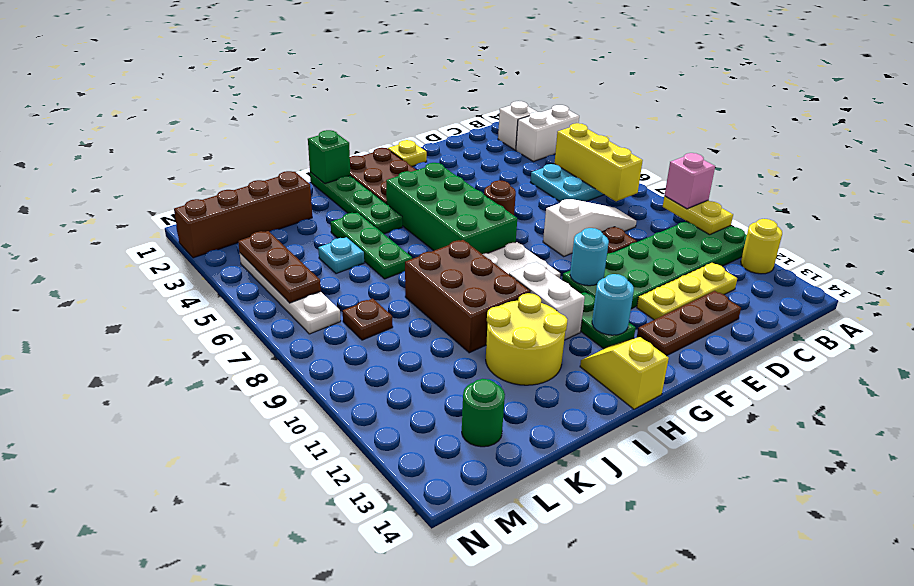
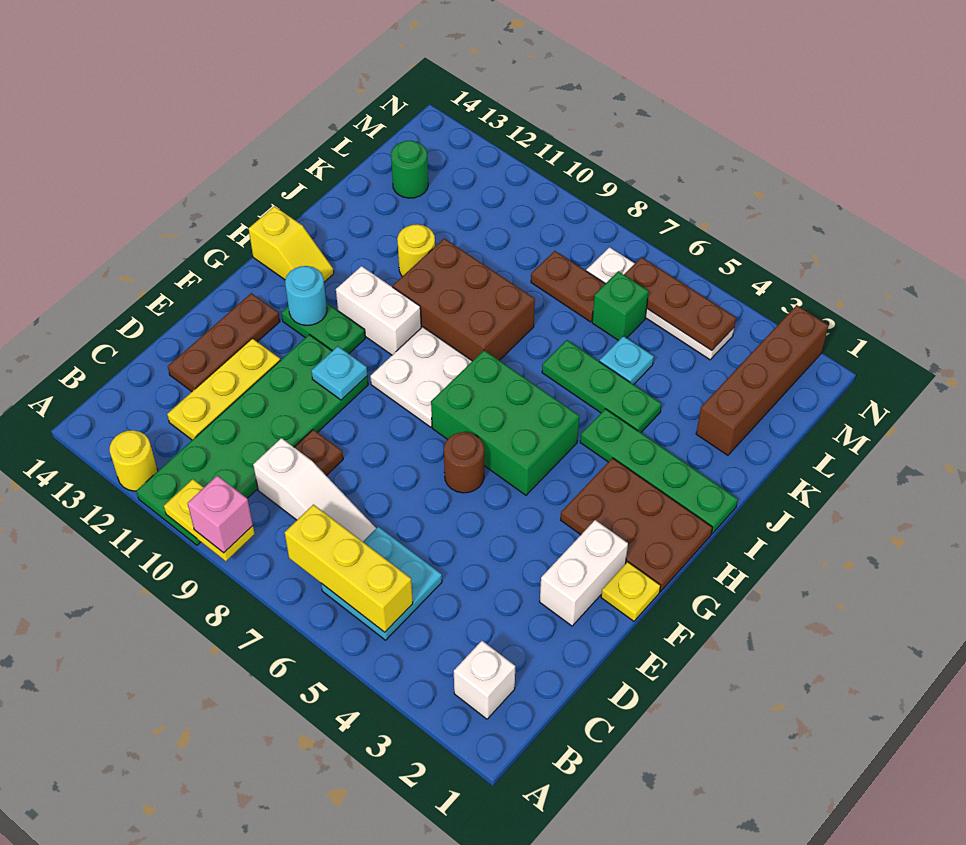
white 1x2 brick [516,105,579,162] -> white 1x2 brick moved to [540,520,628,626]
white 1x3 slope [543,199,636,257] -> white 1x3 slope turned to [253,438,376,542]
cyan 1x1 round brick [570,228,609,286] -> cyan 1x1 plate [311,346,367,400]
green 2x4 brick [386,163,517,254] -> green 2x3 brick [431,350,579,495]
green 1x1 brick [308,130,350,184] -> green 1x1 brick moved to [592,271,649,341]
yellow 2x2 round brick [486,293,568,385] -> yellow 1x1 round brick [397,224,435,276]
brown 1x1 plate [343,299,393,340] -> brown 1x2 plate [531,251,605,322]

